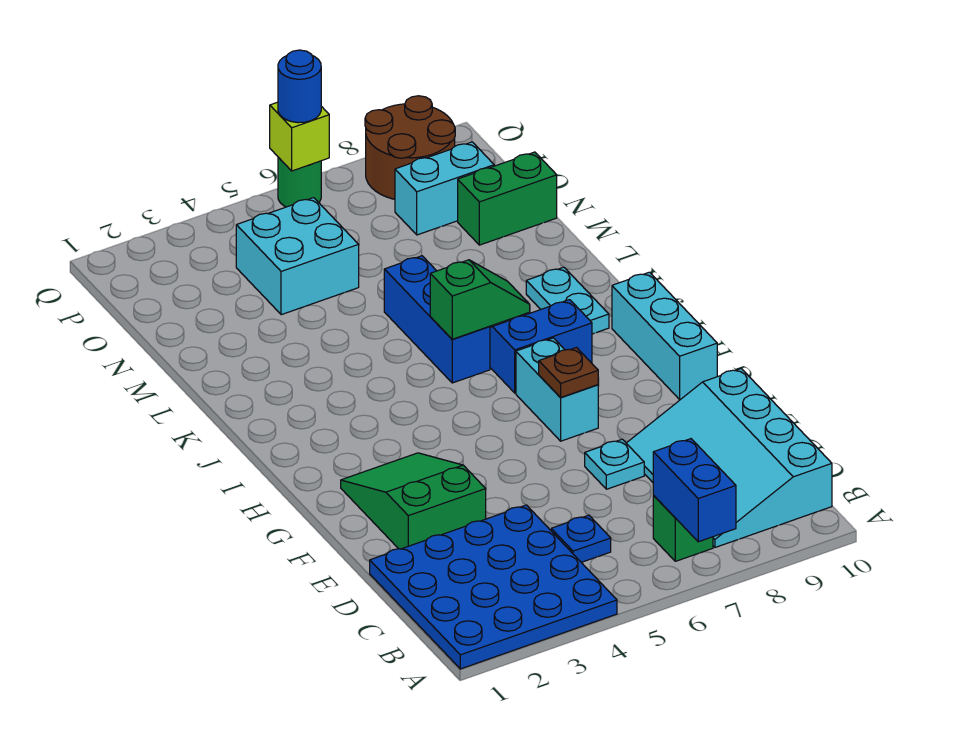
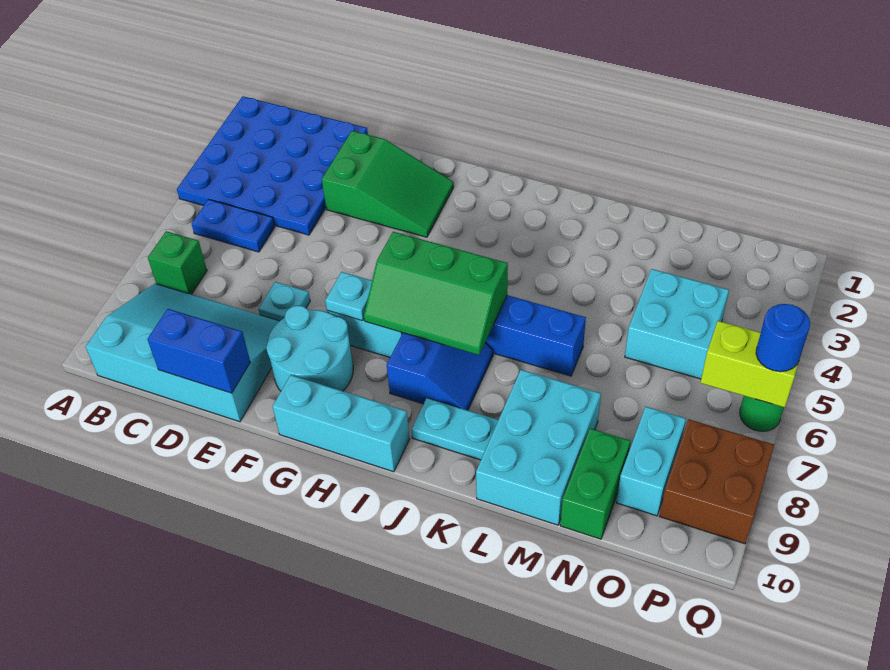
blue 1x2 brick [653,439,736,542] -> blue 1x2 brick moved to [147,309,250,393]
blue 1x1 plate [551,515,611,562] -> blue 1x2 plate [192,199,275,252]
none -> cyan 2x2 round brick [266,306,353,391]
brown 1x1 plate [539,348,598,398] -> cyan 1x1 plate [325,272,372,321]
green 1x2 slope [430,260,530,339] -> green 2x3 slope [364,232,508,355]
none -> cyan 2x3 brick [476,370,601,525]
brown 2x2 round brick [365,96,455,199] -> brown 2x2 brick [659,419,774,544]
lime 1x1 brick [270,102,329,171] -> lime 1x2 brick [700,321,799,408]

